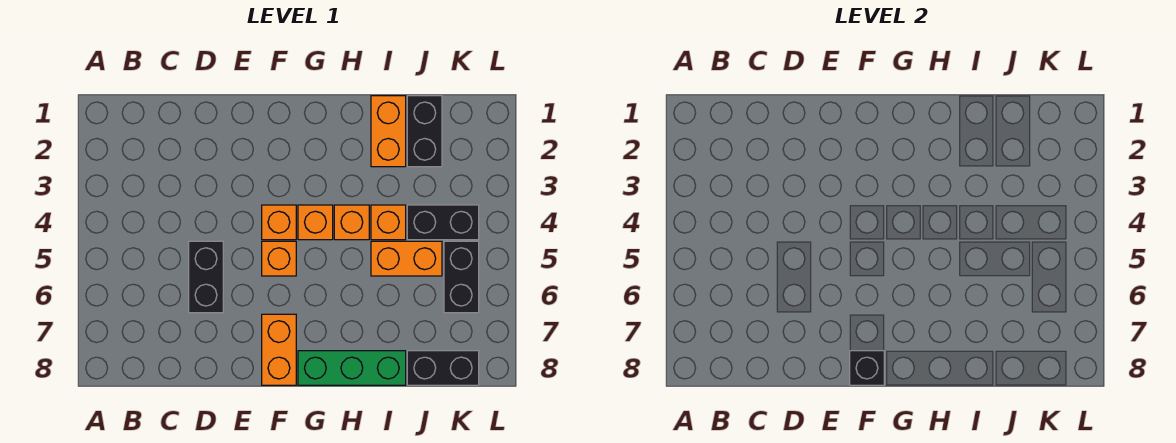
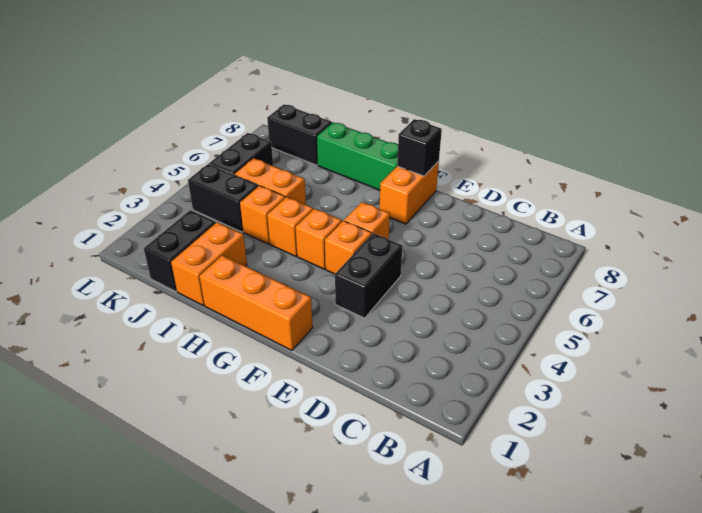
black 1x2 brick [189,241,223,313] -> black 1x2 brick moved to [335,233,402,318]
none -> orange 1x3 brick [200,255,313,350]

